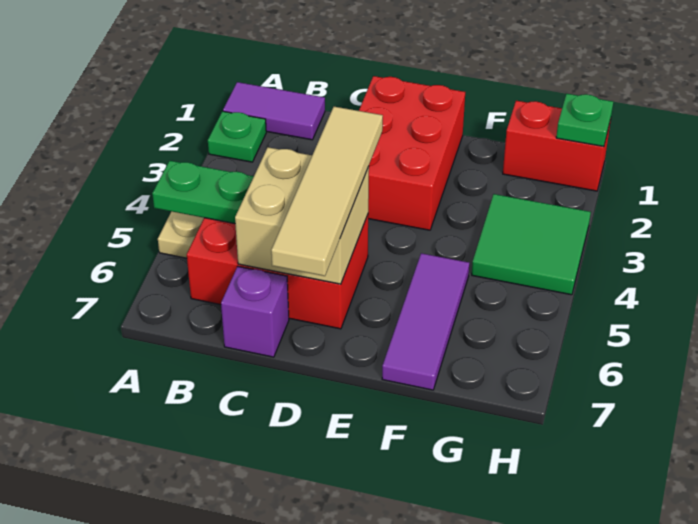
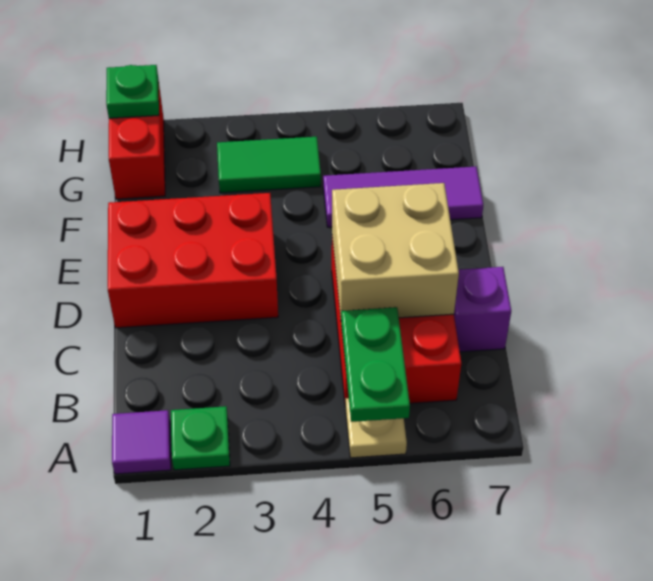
purple 1x2 tile [223,82,325,140] -> purple 1x1 tile [112,410,171,474]
tan 1x4 tile [271,107,383,276] -> none
green 2x2 tile [472,194,591,295] -> green 1x2 tile [217,137,321,193]

